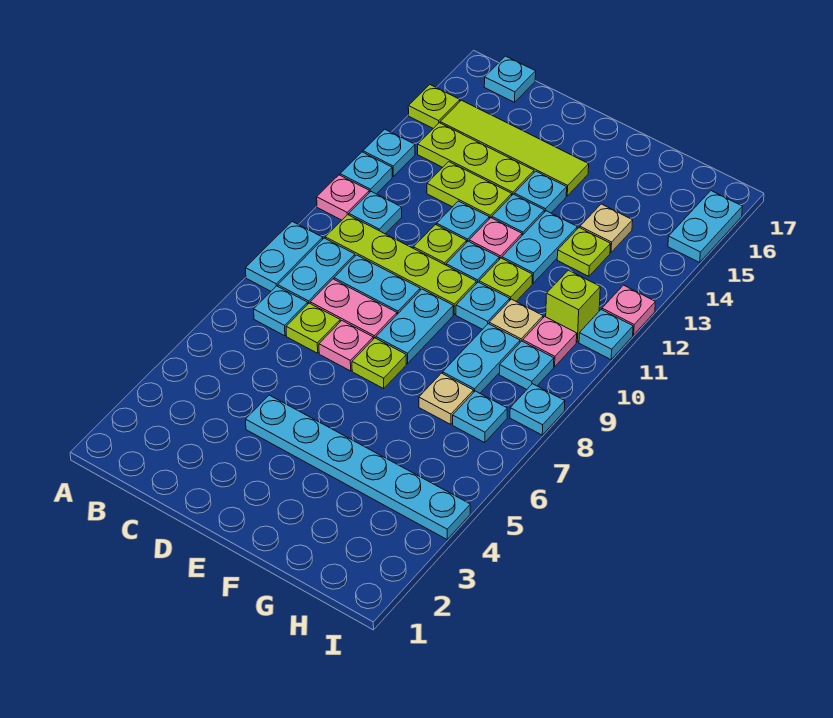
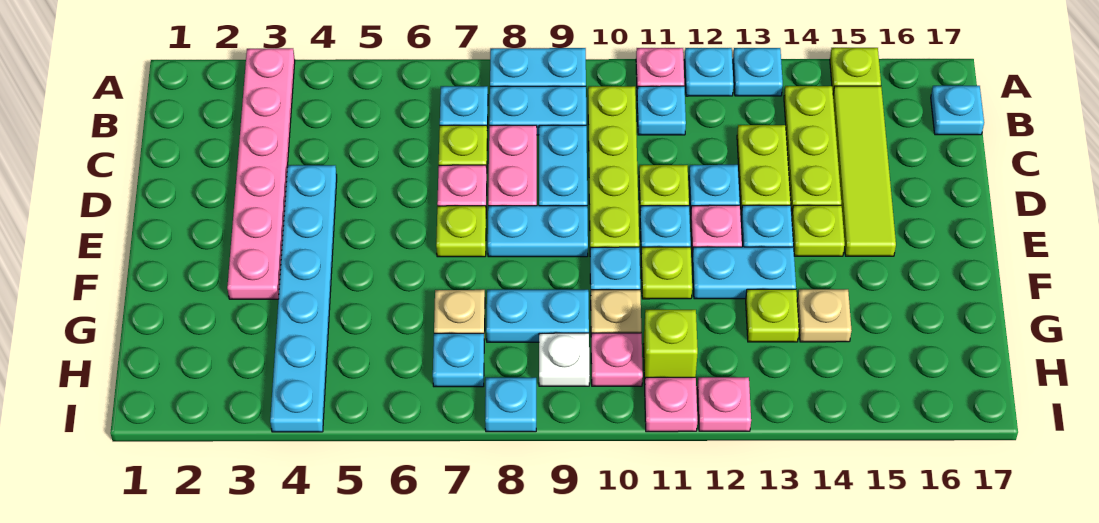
none -> pink 1x6 plate [227,48,295,299]
cyan 1x1 plate [514,171,567,213] -> lime 1x1 plate [792,205,845,256]
cyan 1x1 plate [499,341,554,389] -> white 1x1 plate [539,333,589,386]
cyan 1x1 plate [579,310,633,360] -> pink 1x1 plate [645,377,697,432]
cyan 1x2 plate [668,191,742,262] -> none

